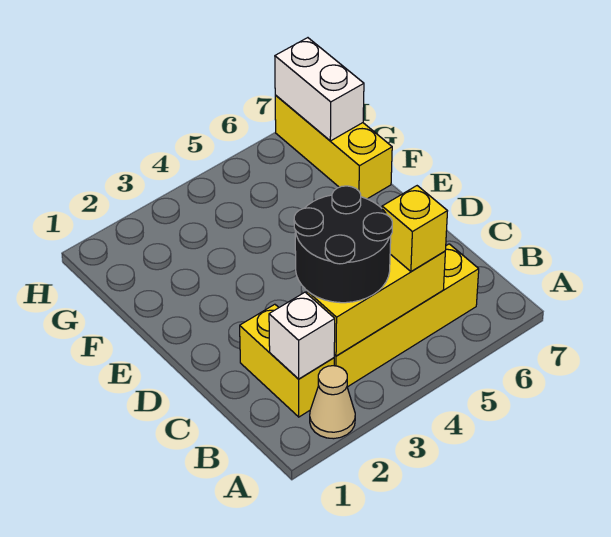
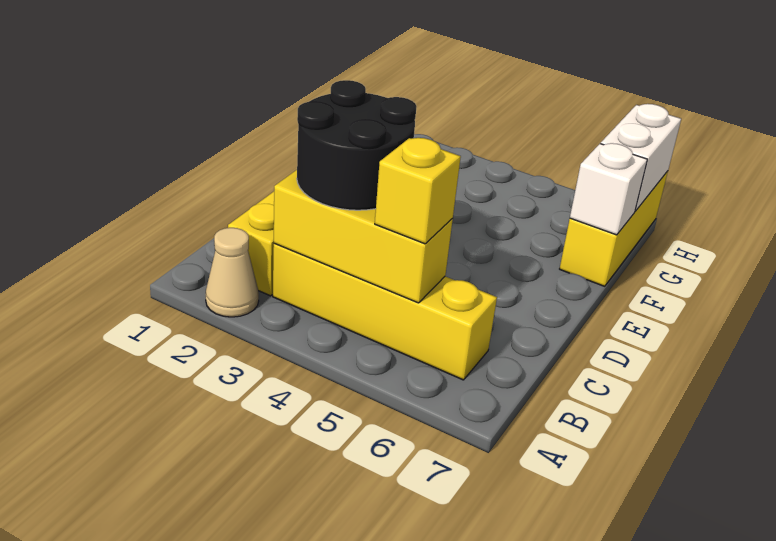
white 1x1 brick [269,292,335,379] -> white 1x1 brick moved to [570,143,647,235]

